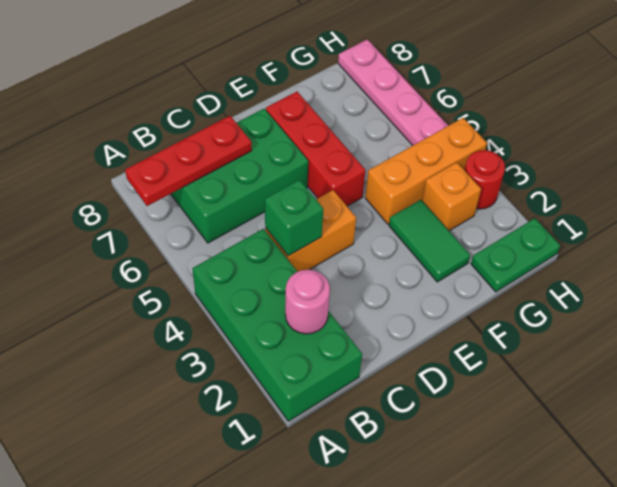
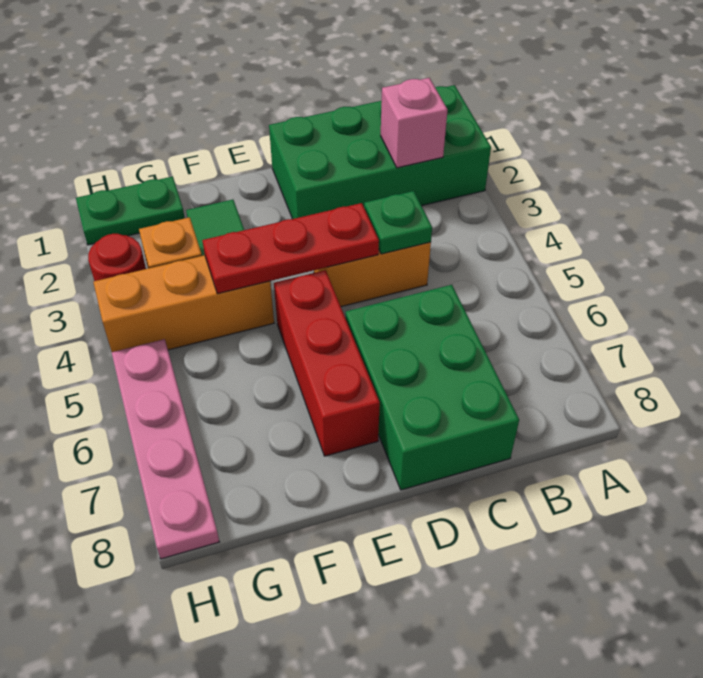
green 2x4 brick [192,229,362,421] -> green 2x4 brick turned to [269,85,491,219]
red 1x3 plate [125,116,252,206] -> red 1x3 plate moved to [202,203,379,294]
pink 1x1 round brick [285,270,330,334] -> pink 1x1 brick [381,78,448,168]
green 2x3 brick [171,109,308,243] -> green 2x3 brick turned to [345,285,519,490]
green 1x1 brick [265,180,323,256] -> green 1x1 plate [364,191,432,254]

